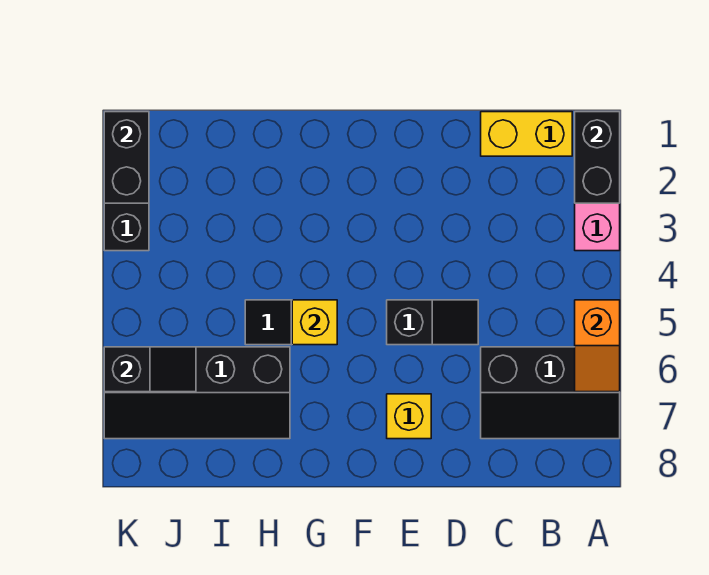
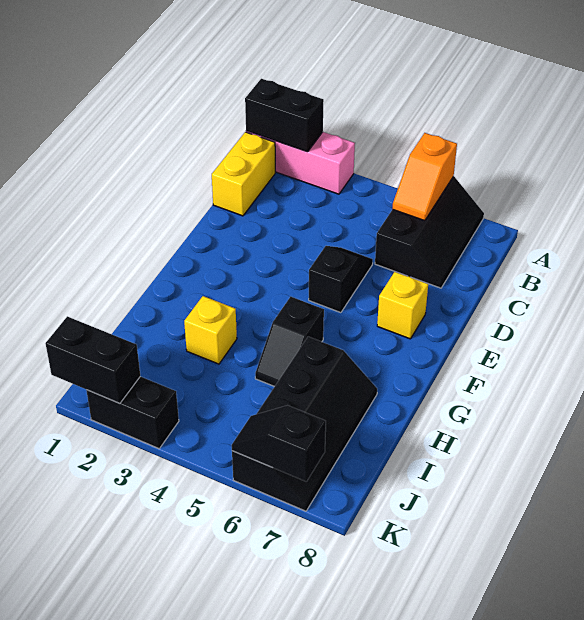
orange 1x2 slope [575,300,620,392] -> orange 1x2 slope turned to [392,133,457,221]
yellow 1x1 brick [292,300,337,345] -> yellow 1x1 brick moved to [184,296,237,364]
black 1x2 slope [104,347,196,392] -> black 1x2 slope turned to [232,405,326,482]

